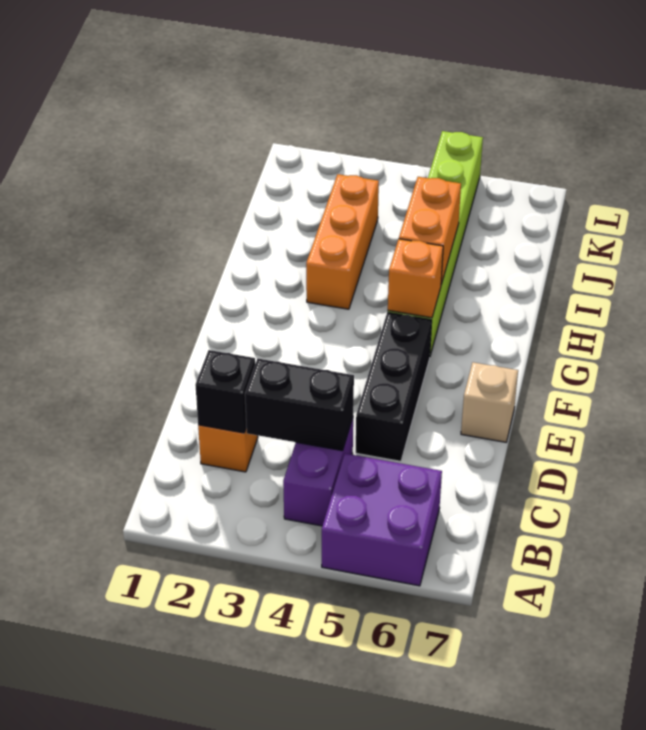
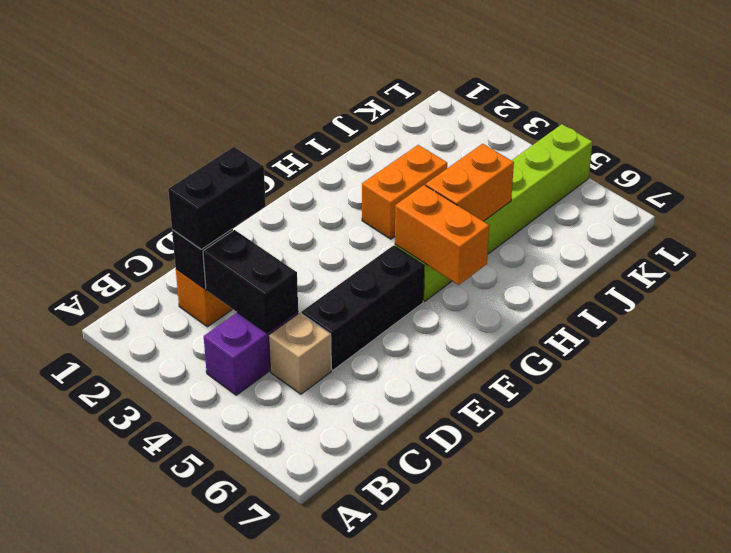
purple 2x2 brick [322,454,442,586] -> none
none -> black 1x2 brick [168,147,266,250]
tan 1x1 brick [461,362,518,442] -> tan 1x1 brick moved to [269,313,331,394]
orange 1x1 brick [388,239,443,318] -> orange 1x2 brick [395,185,489,285]
orange 1x3 brick [306,174,379,309] -> orange 1x2 brick [362,145,447,239]

